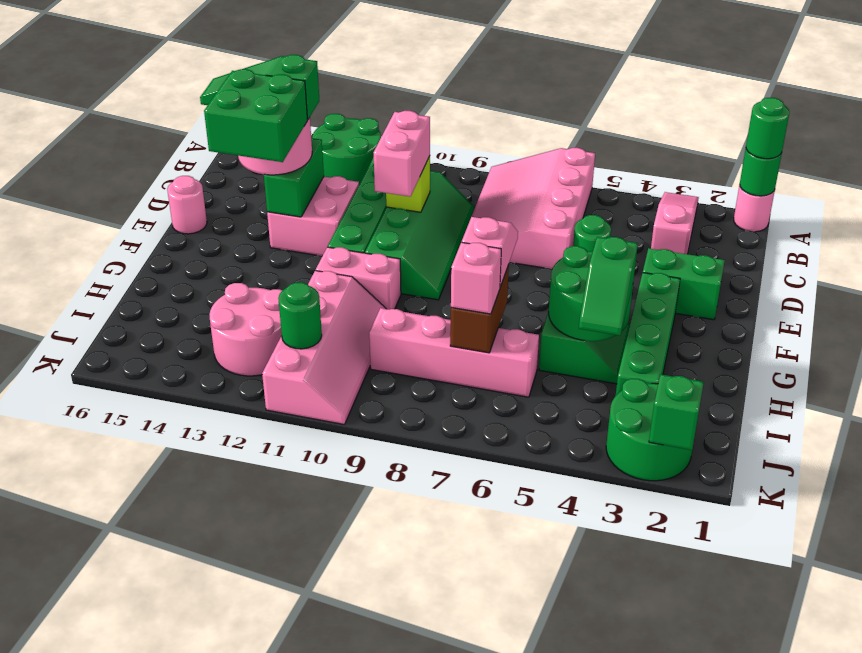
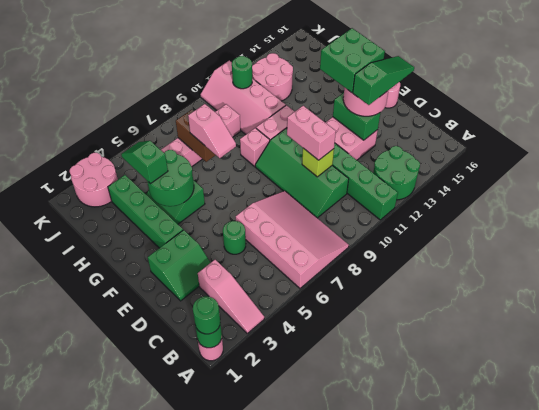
pink 1x1 brick [451,242,501,314] -> pink 1x1 brick moved to [240,128,270,166]
green 2x2 round brick [606,379,692,481] -> pink 2x2 round brick [70,153,118,207]
green 1x1 brick [649,374,704,450] -> none

